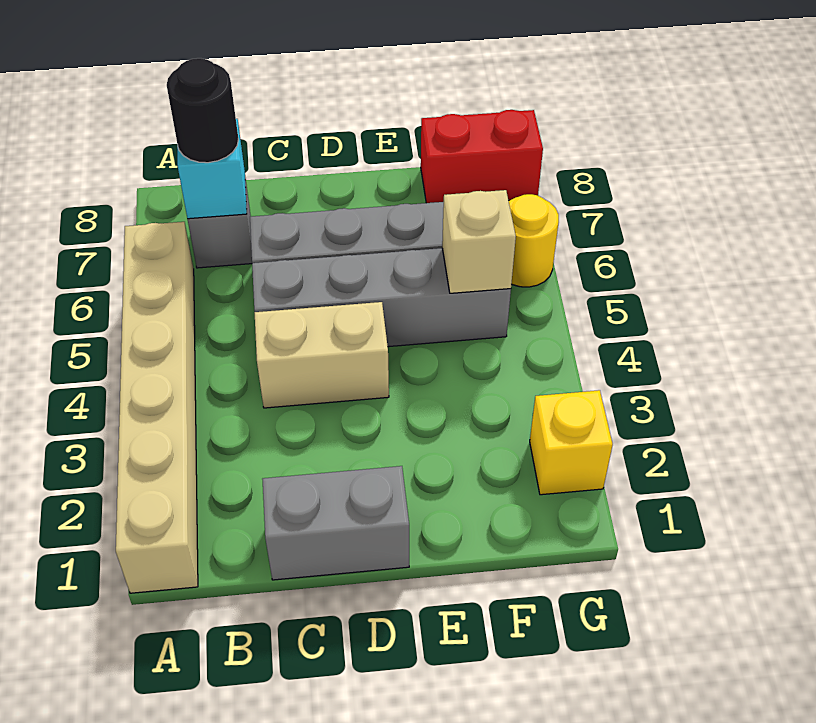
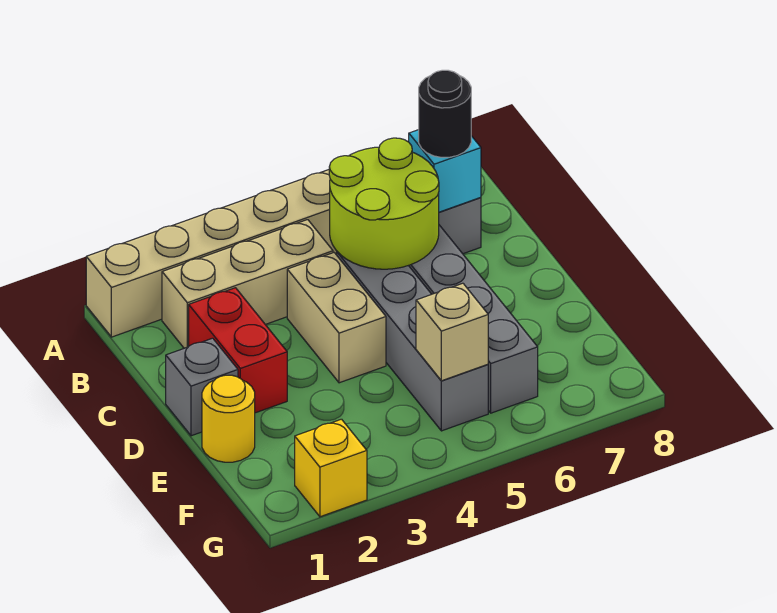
none -> tan 1x3 brick [162,220,333,348]
none -> lime 2x2 round brick [329,138,439,269]
grey 1x2 brick [262,466,409,580] -> grey 1x1 brick [166,338,238,436]
red 1x2 brick [421,110,543,203] -> red 1x2 brick moved to [189,288,287,413]
yellow 1x1 round brick [509,194,559,287] -> yellow 1x1 round brick moved to [202,375,255,462]

